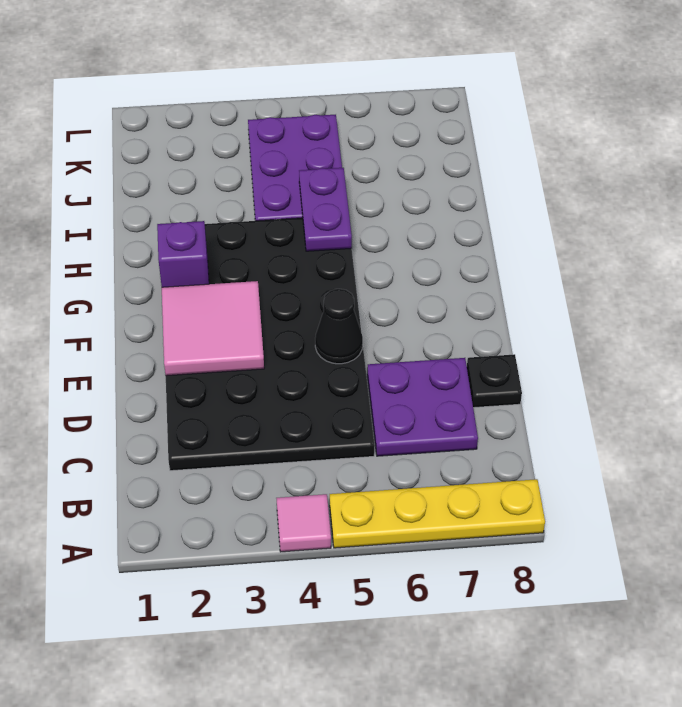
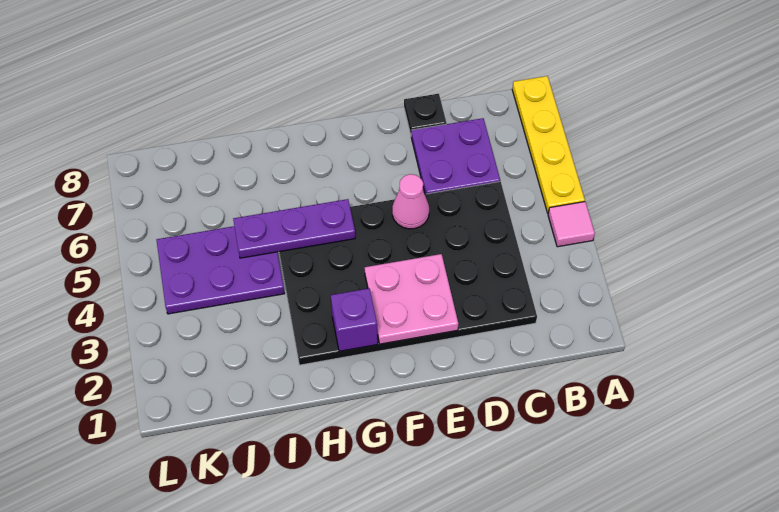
pink 2x2 tile [162,281,264,376] -> pink 2x2 plate [365,254,458,344]
black 1x1 cone [315,289,363,364] -> pink 1x1 cone [392,174,429,229]
purple 1x2 plate [299,168,352,251] -> purple 1x3 plate [233,199,355,258]

